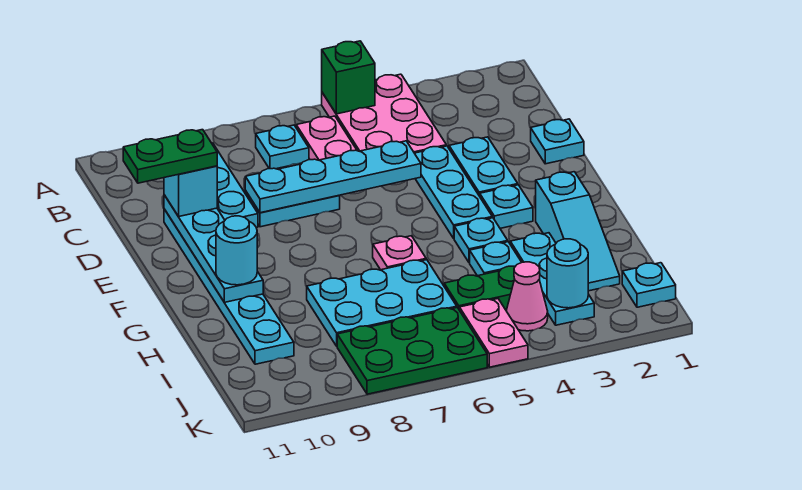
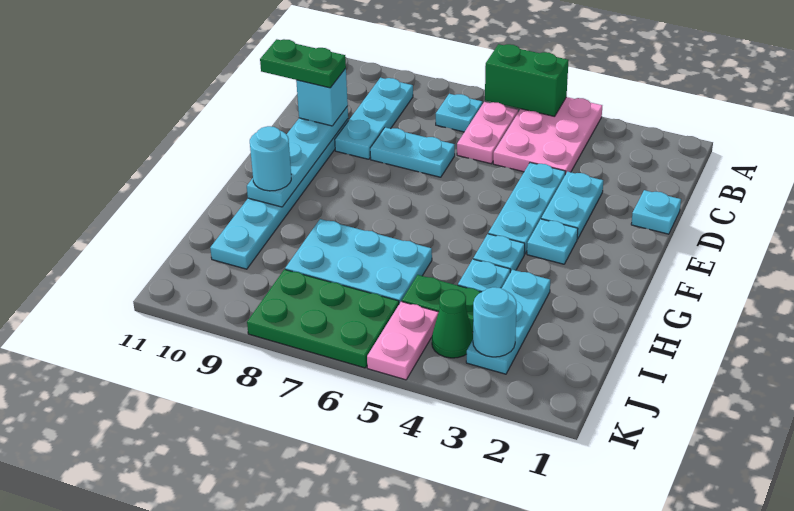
green 1x1 brick [322,41,375,114] -> green 1x2 brick [485,44,569,117]
cyan 1x4 plate [245,141,421,213] -> none
cyan 1x3 slope [536,172,620,291] -> none
pink 1x1 plate [373,236,426,270] -> none
cyan 1x1 plate [622,263,676,307] -> none
pink 1x1 cone [507,262,548,331] -> green 1x1 cone [432,289,473,358]

